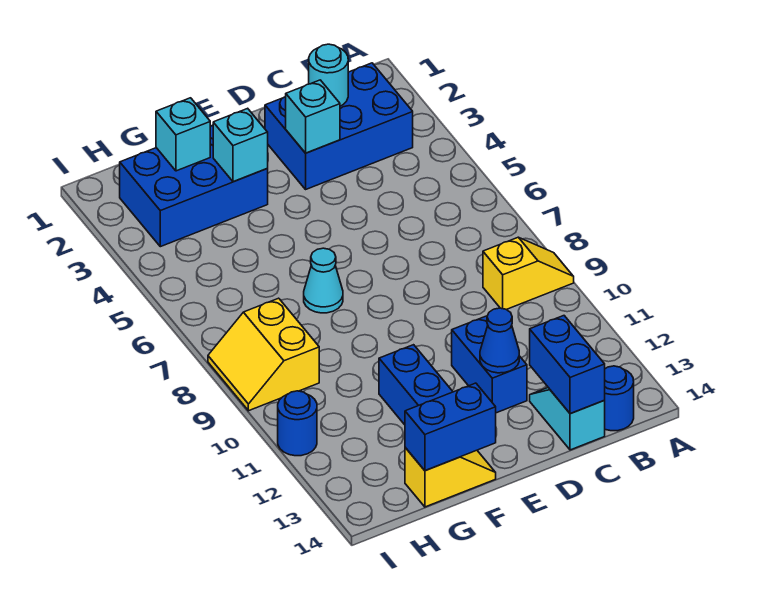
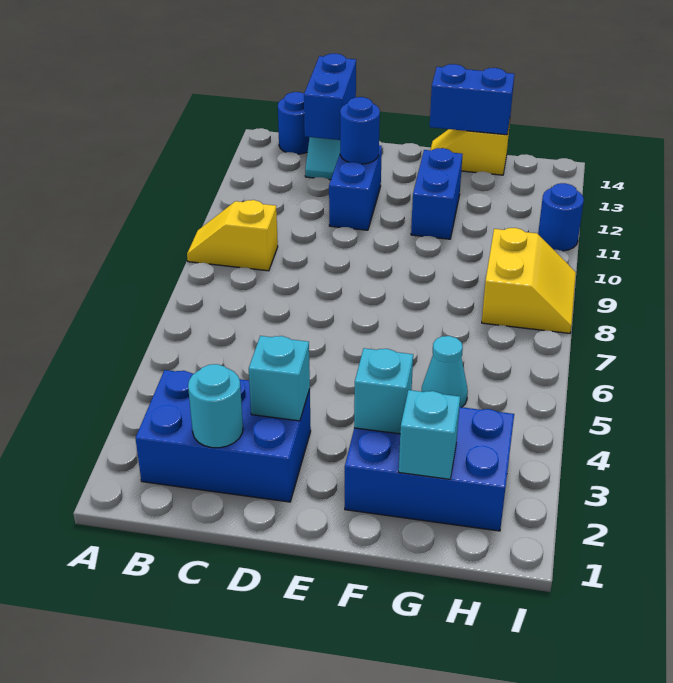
blue 1x1 cone [480,308,519,373] -> blue 1x1 round brick [340,97,380,164]
cyan 1x1 cone [304,248,343,313] -> cyan 1x1 cone moved to [422,336,468,407]

